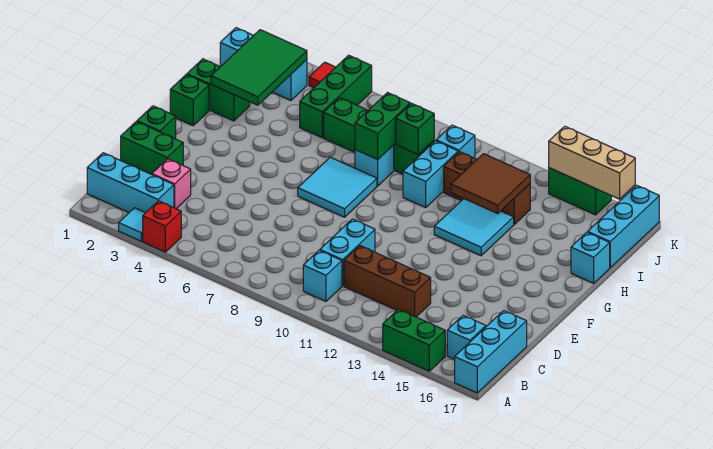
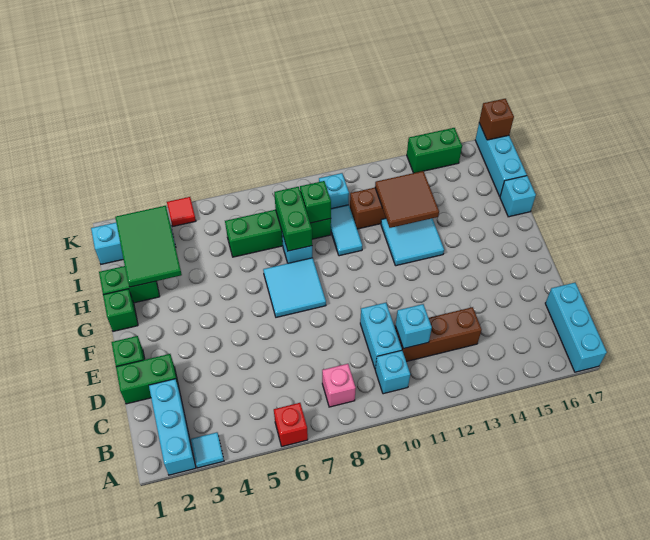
red 1x1 brick [143,201,181,252] -> red 1x1 brick moved to [274,403,308,446]
green 1x2 brick [383,309,445,371] -> none
cyan 1x3 brick [87,153,174,213] -> cyan 1x3 brick turned to [149,379,196,475]
cyan 1x1 brick [447,315,486,360] -> cyan 1x1 brick moved to [396,304,432,349]
pink 1x1 brick [152,159,191,209] -> pink 1x1 brick moved to [322,364,356,407]
cyan 1x2 brick [403,141,458,208] -> cyan 1x2 tile [331,205,362,256]
green 1x3 brick [300,55,372,138] -> none
tan 1x3 brick [549,126,635,199] -> none
none -> brown 1x1 brick [479,99,514,140]

